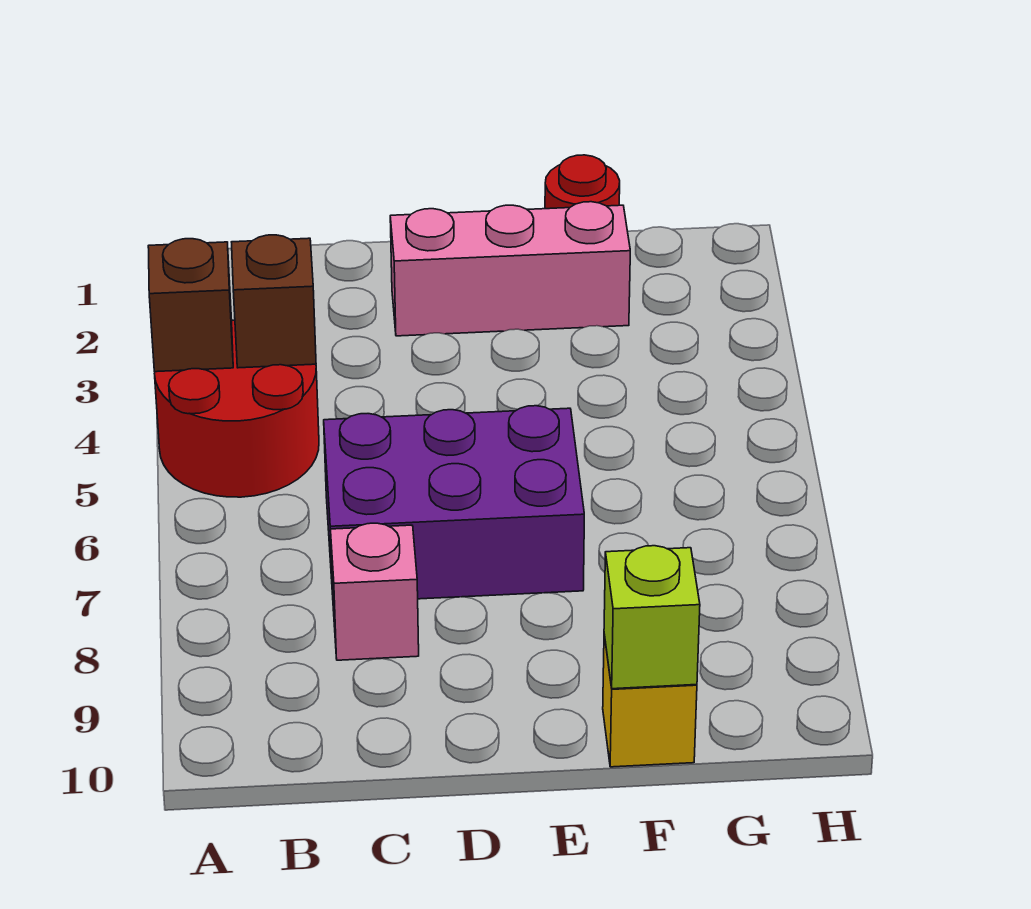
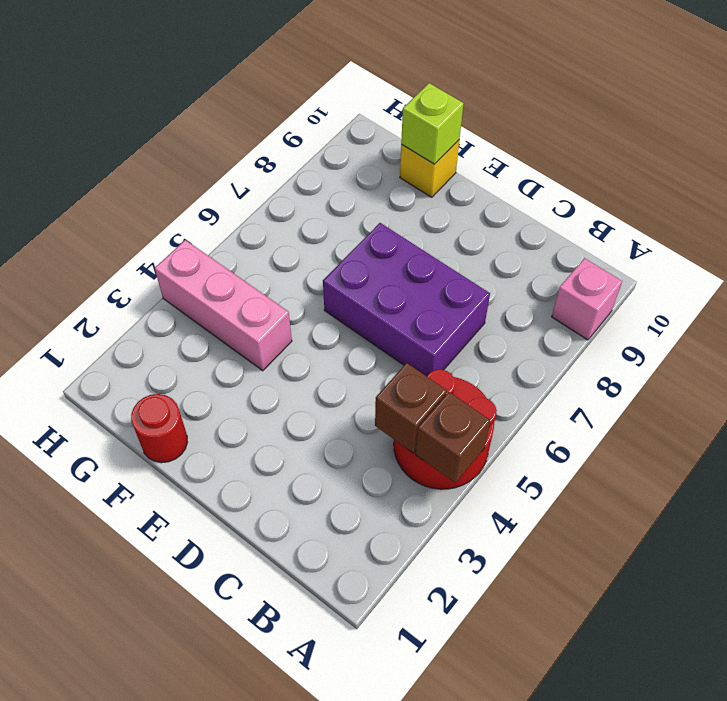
pink 1x1 brick [330,523,419,660] -> pink 1x1 brick moved to [552,258,622,340]
pink 1x3 brick [390,202,630,336] -> pink 1x3 brick moved to [155,240,292,371]

